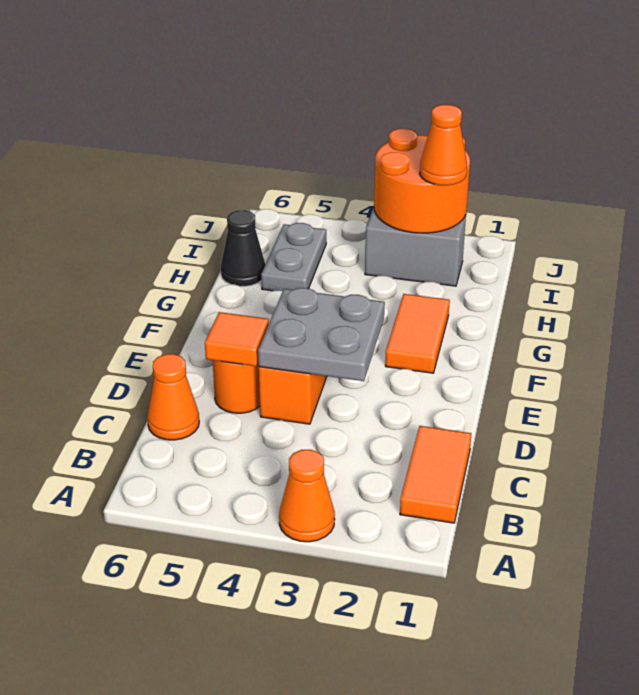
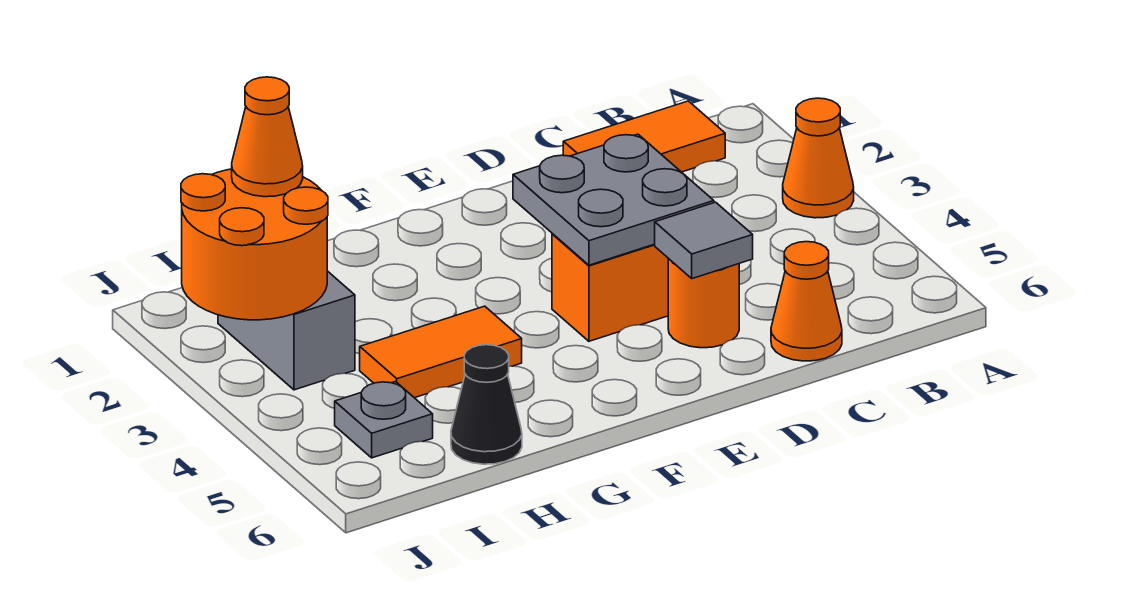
orange 1x1 tile [205,312,269,366] -> grey 1x1 tile [655,202,753,279]
orange 1x2 tile [385,294,450,373] -> orange 1x2 tile moved to [360,306,522,398]
grey 1x2 plate [261,223,326,291] -> grey 1x1 plate [335,382,433,458]

